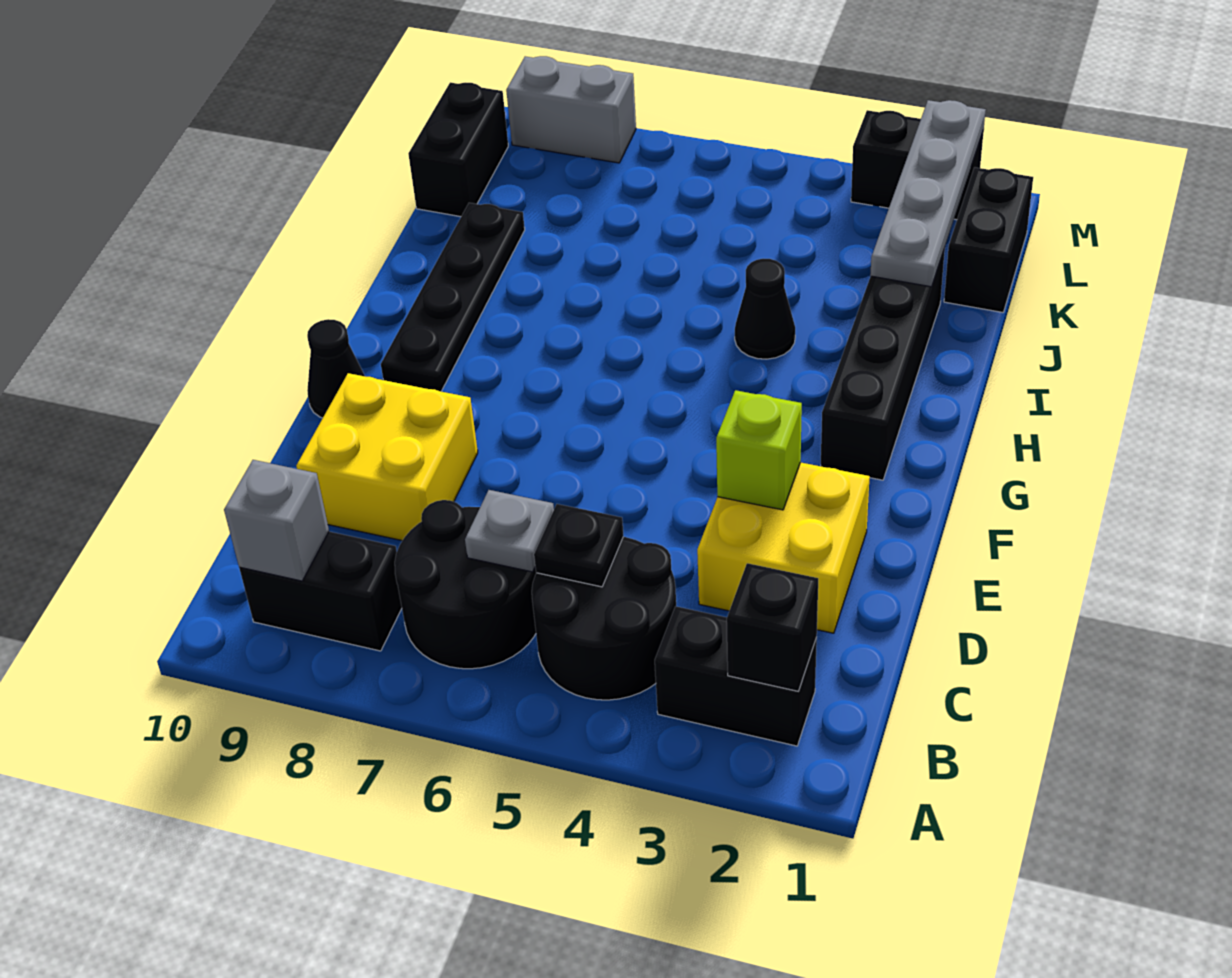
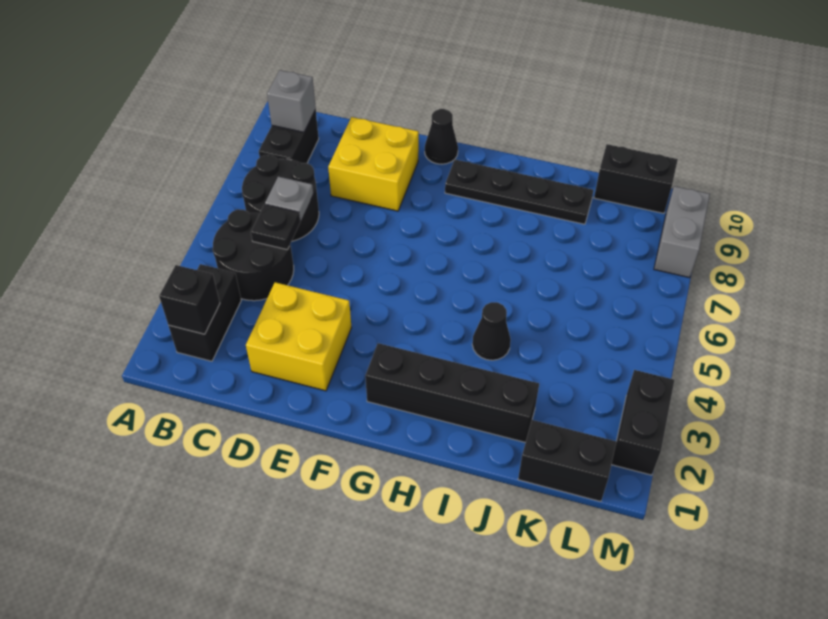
lime 1x1 brick [716,390,802,510] -> none
grey 1x4 plate [870,100,986,287] -> none

